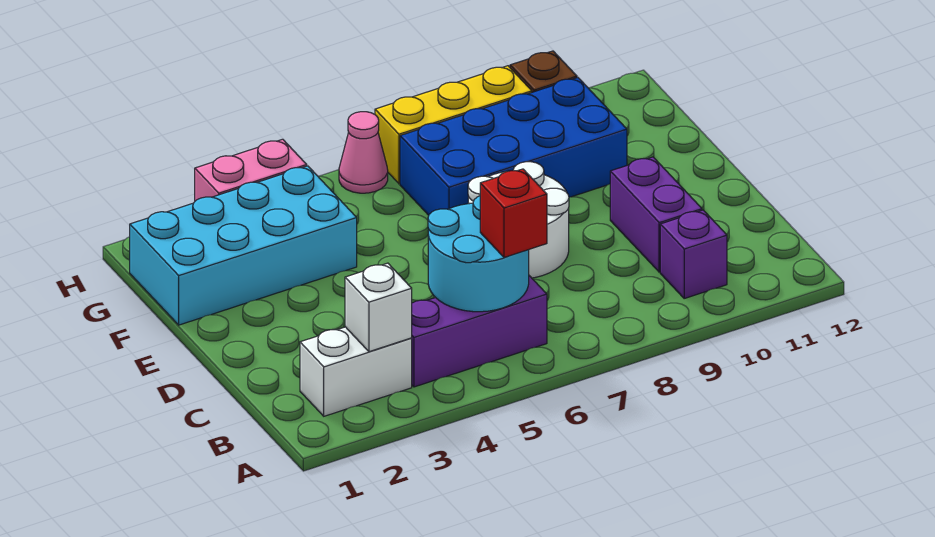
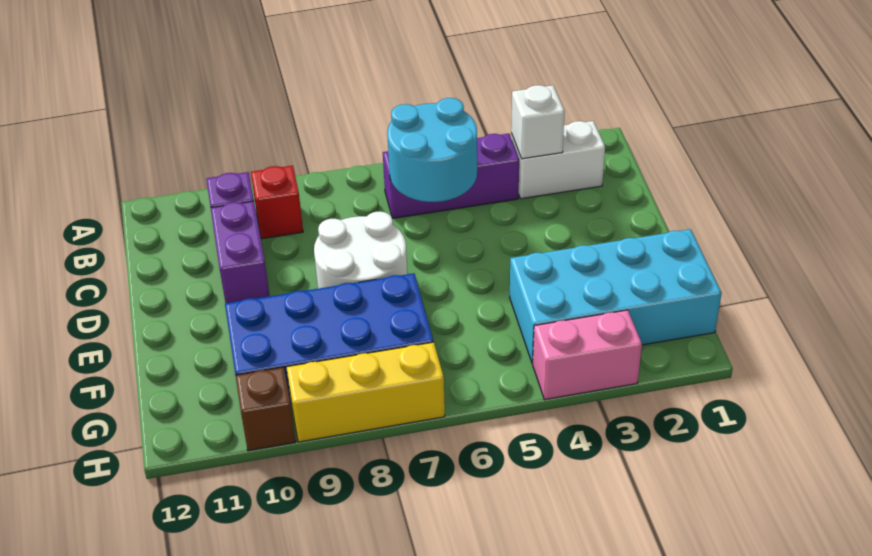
red 1x1 brick [480,169,547,257] -> red 1x1 brick moved to [251,166,303,239]
pink 1x1 cone [339,112,388,193] -> none

